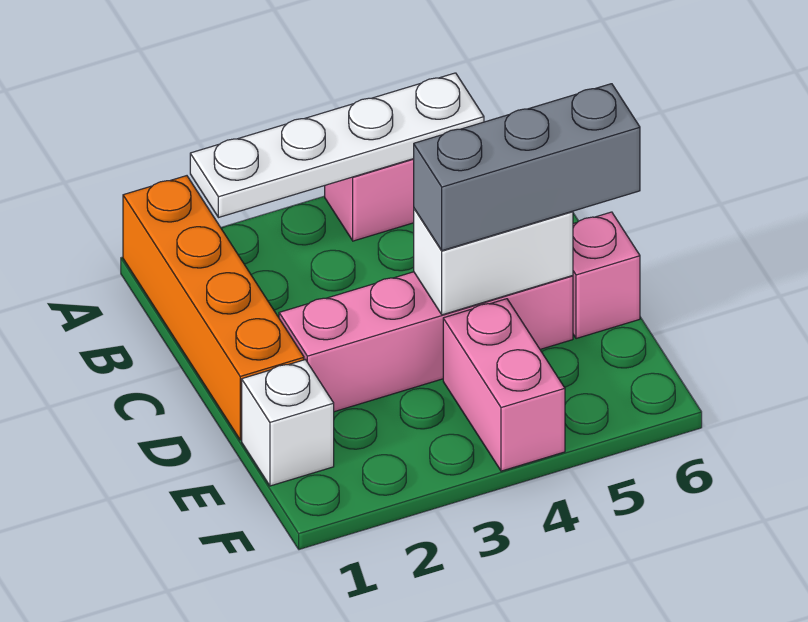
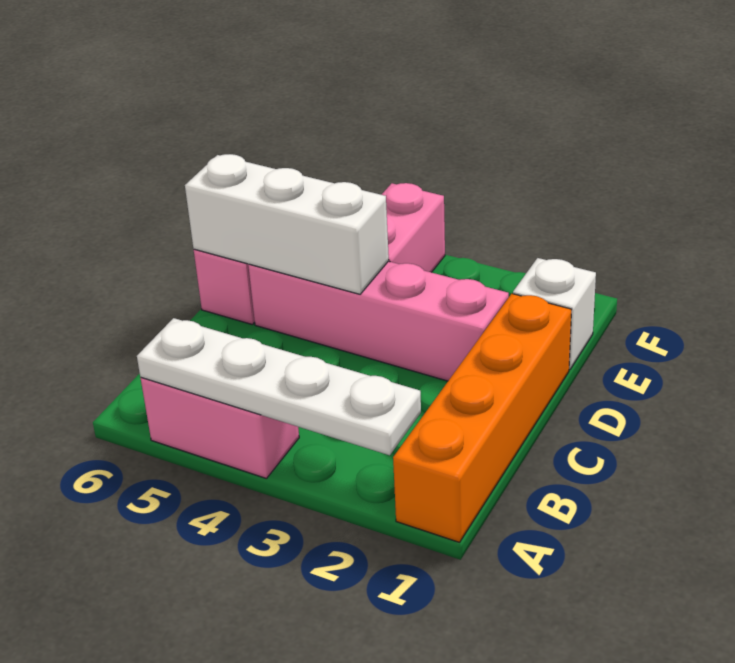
white 1x2 brick [414,209,573,315] -> white 1x3 brick [185,154,389,294]
grey 1x3 brick [414,84,640,251] -> none

